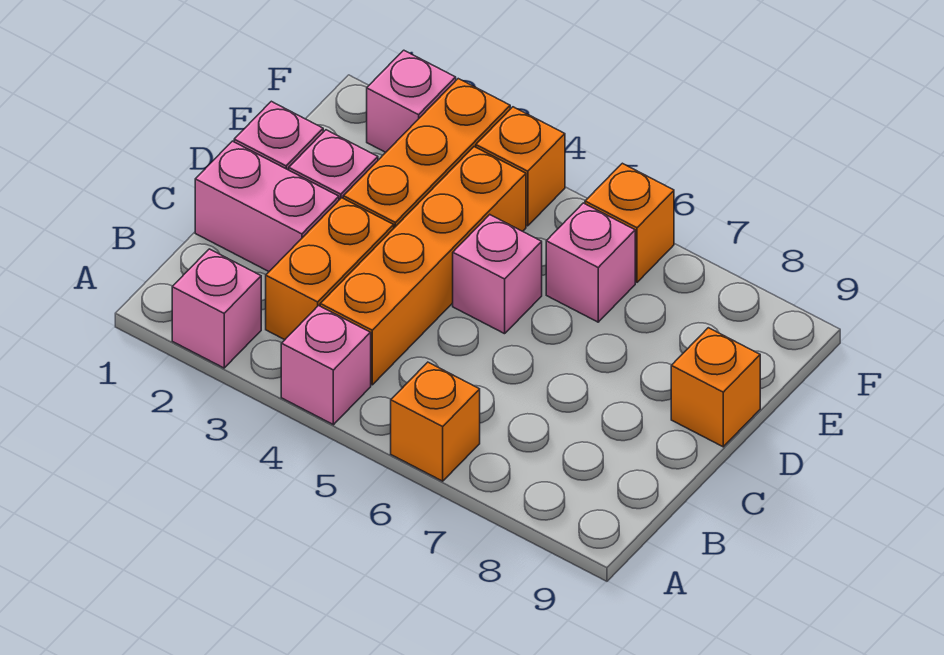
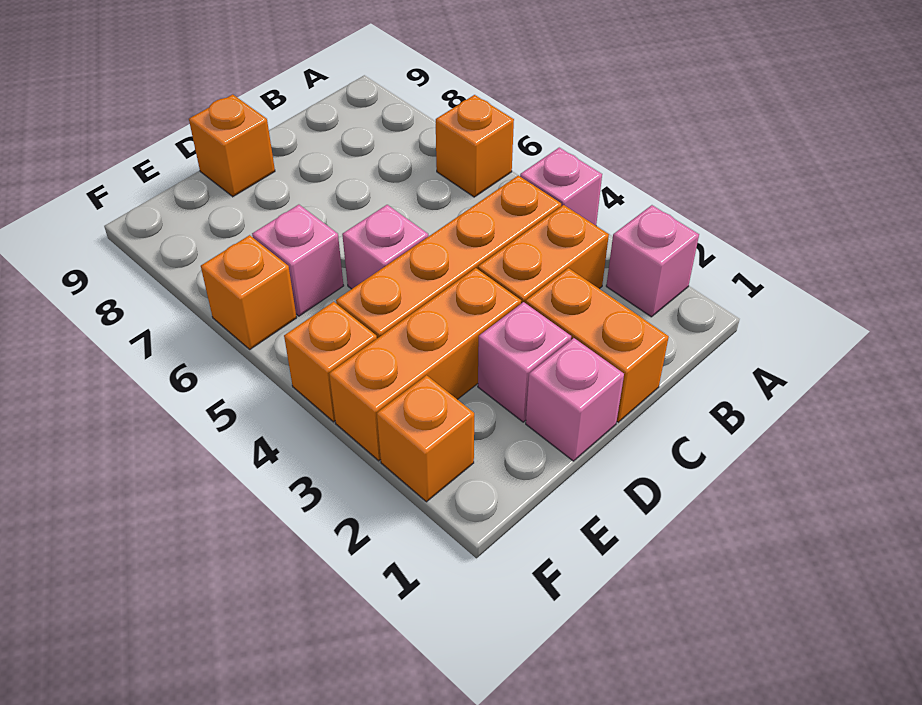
pink 1x2 brick [195,141,339,271] -> orange 1x2 brick [526,268,669,422]
pink 1x1 brick [367,50,456,152] -> orange 1x1 brick [377,375,474,502]

